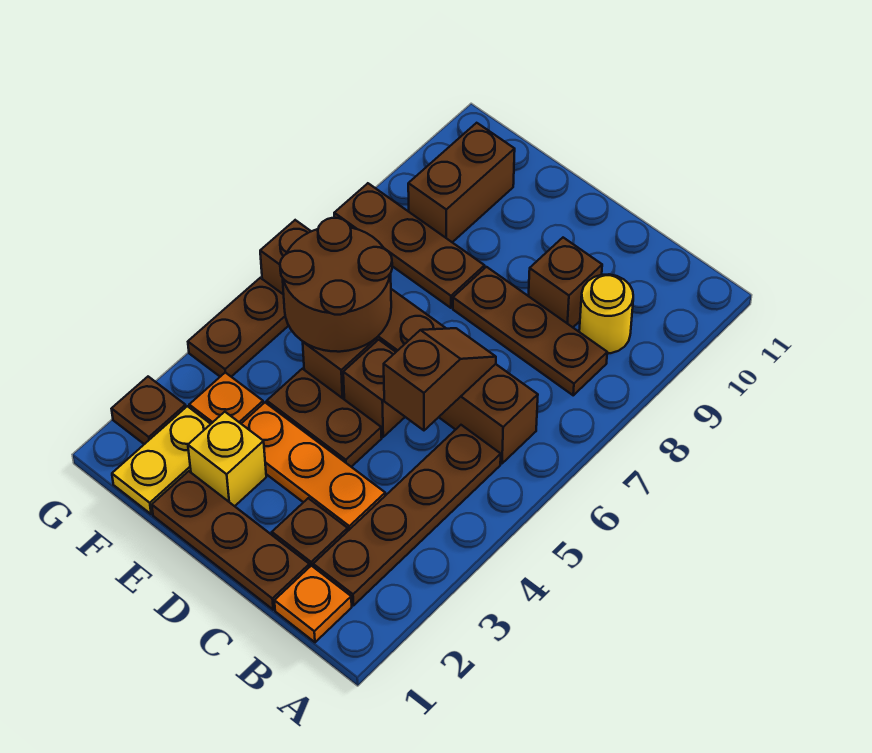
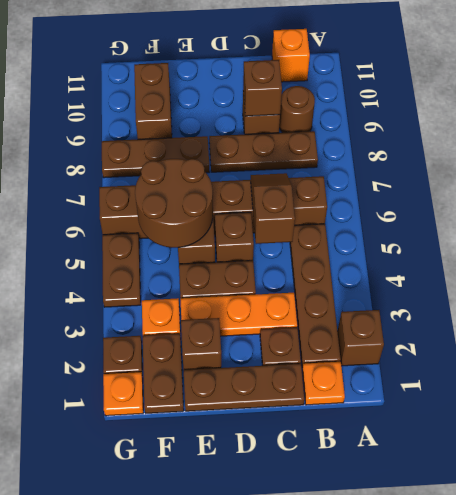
none -> brown 1x1 brick [337,310,384,366]
yellow 1x1 round brick [579,274,633,353] -> brown 1x1 round brick [279,86,315,133]
none -> orange 1x1 brick [272,29,310,82]
none -> brown 1x1 brick [243,60,282,116]
yellow 1x1 brick [188,412,266,506] -> brown 1x1 brick [181,318,221,370]
yellow 1x2 plate [112,406,210,514] -> brown 1x2 plate [143,334,184,413]
none -> orange 1x1 plate [103,372,143,416]

